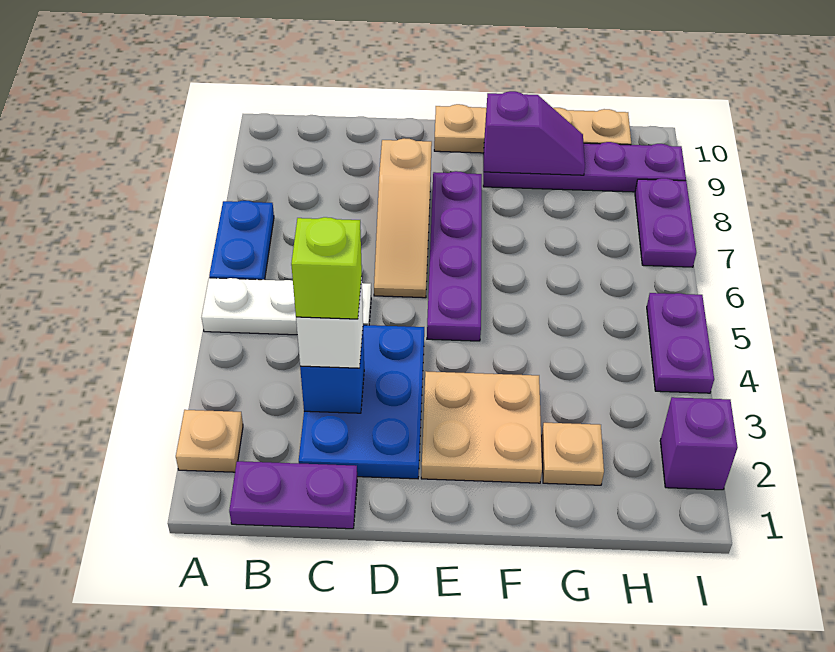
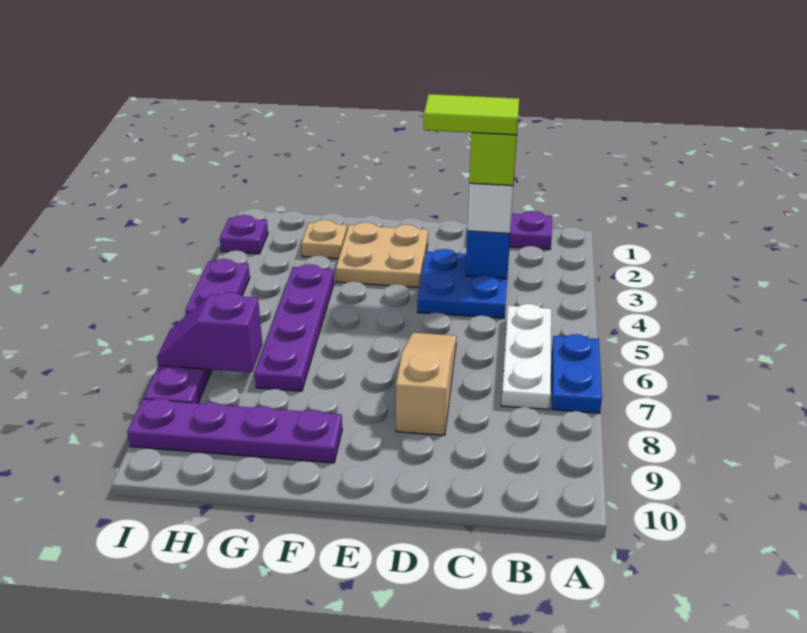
tan 1x1 plate [176,410,243,472] -> none
white 1x3 plate [202,278,371,335] -> white 1x3 plate turned to [501,304,551,410]
blue 2x3 plate [299,325,424,479] -> blue 2x2 plate [417,249,507,318]
none -> lime 1x2 tile [424,94,519,135]
purple 1x4 plate [427,171,482,341] -> purple 1x4 plate moved to [255,264,334,391]
tan 1x4 plate [434,104,631,153] -> none
purple 1x2 slope [484,91,585,175] -> purple 1x2 slope moved to [157,292,262,372]
purple 1x1 brick [660,397,738,490] -> purple 1x1 plate [220,215,268,254]

